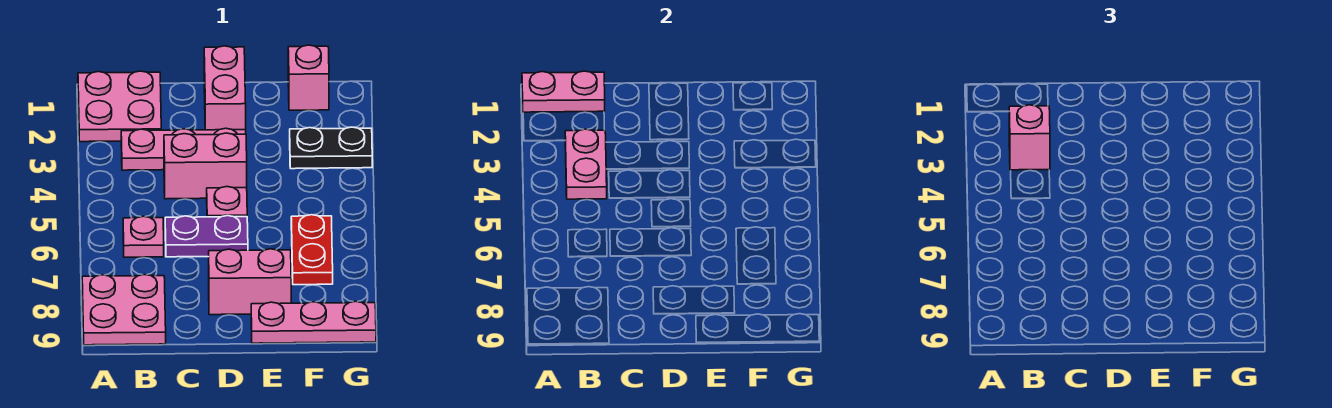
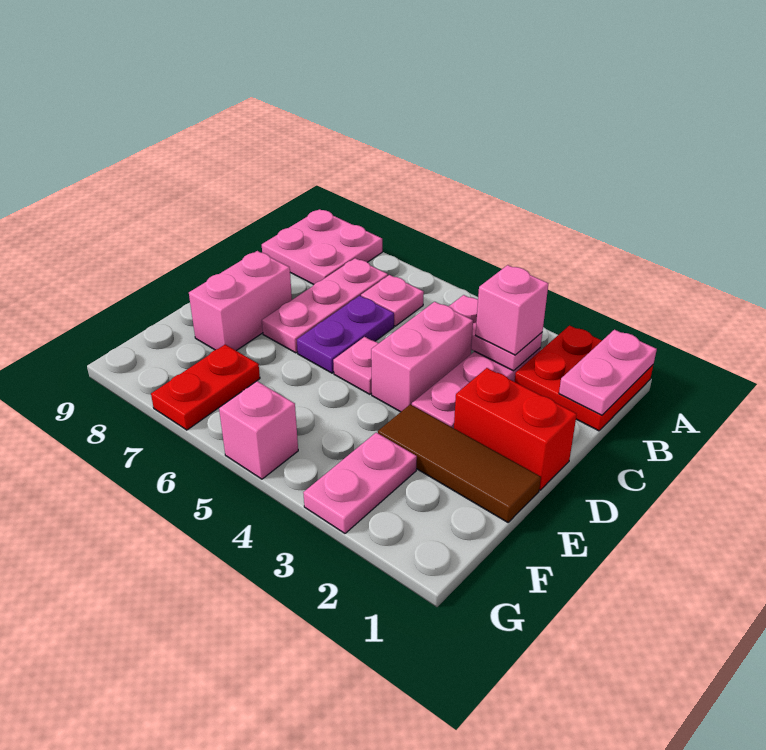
pink 2x2 plate [78,71,161,142] -> red 2x2 plate [515,326,653,431]
pink 1x2 brick [204,46,246,130] -> red 1x2 brick [454,368,577,490]
none -> brown 1x3 tile [378,404,541,522]
pink 1x3 plate [251,301,376,343] -> pink 1x3 plate moved to [262,258,388,353]
pink 1x1 brick [288,45,329,110] -> pink 1x1 brick moved to [219,381,298,479]
black 1x2 plate [290,127,372,169] -> pink 1x2 plate [303,433,417,533]
red 1x2 plate [291,215,333,285] -> red 1x2 plate turned to [151,345,260,430]

